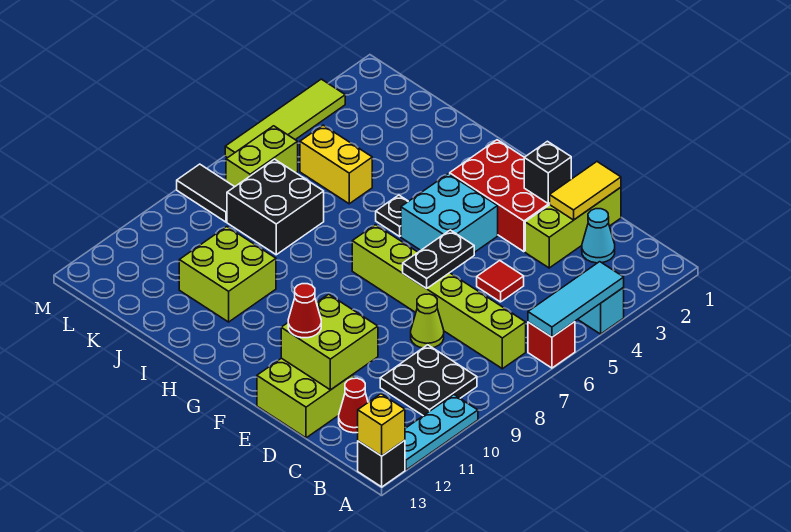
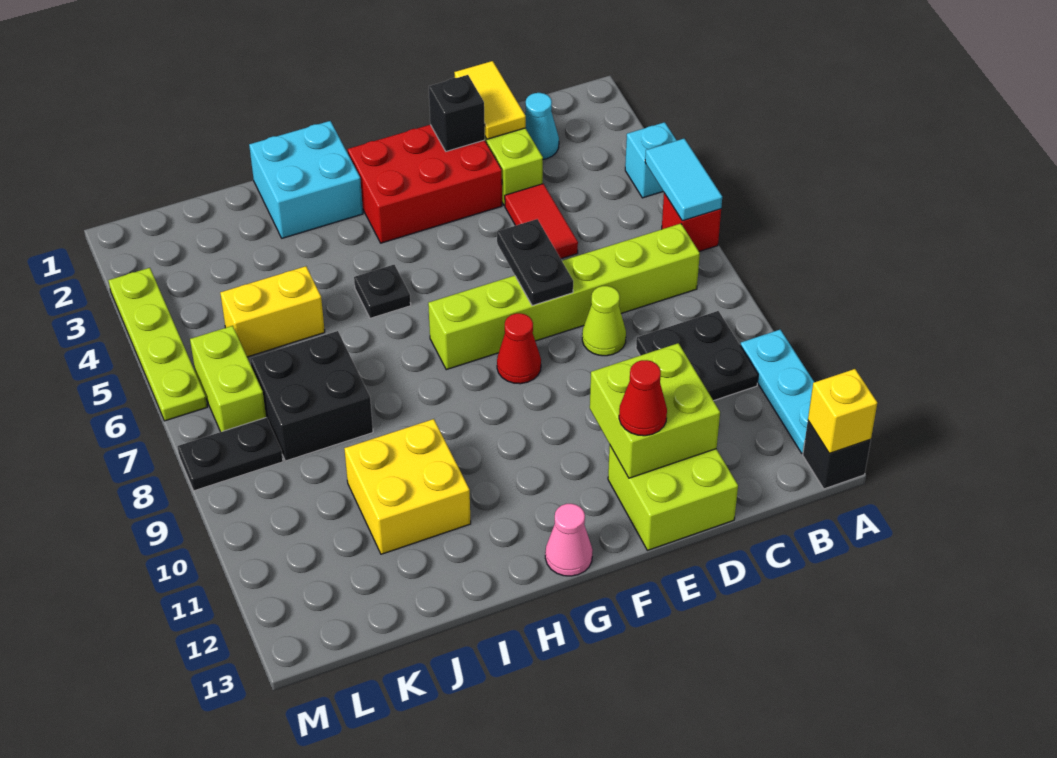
cyan 1x3 tile [528,262,624,337] -> cyan 1x2 tile [645,139,722,221]
red 1x1 cone [339,378,368,433] -> red 1x1 cone moved to [497,313,541,384]
red 1x1 tile [477,261,524,302] -> red 1x2 tile [505,184,578,259]
cyan 2x2 brick [401,174,498,252] -> cyan 2x2 brick moved to [249,121,363,238]
none -> pink 1x1 cone [545,504,593,576]
lime 2x2 brick [179,227,276,322] -> yellow 2x2 brick [344,419,471,554]
black 1x2 tile [177,164,234,222] -> black 1x2 plate [177,417,283,491]
lime 1x4 tile [225,79,345,158] -> lime 1x4 plate [108,268,207,421]

